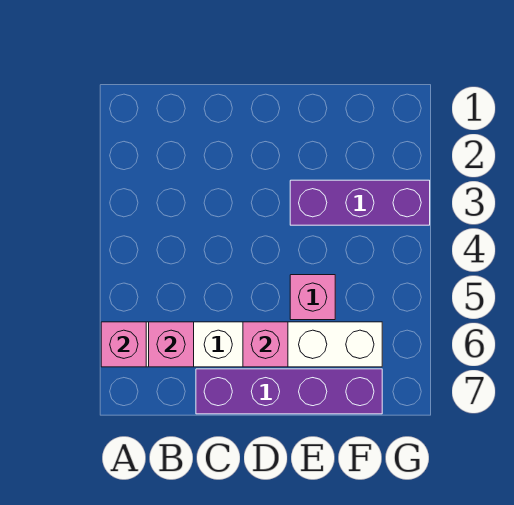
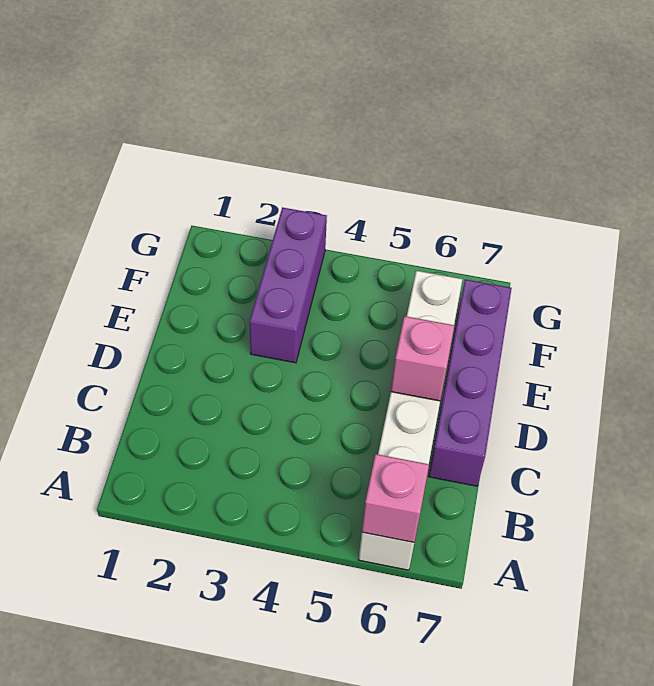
pink 1x1 brick [149,322,194,367] -> none
pink 1x1 brick [290,275,335,320] -> none

